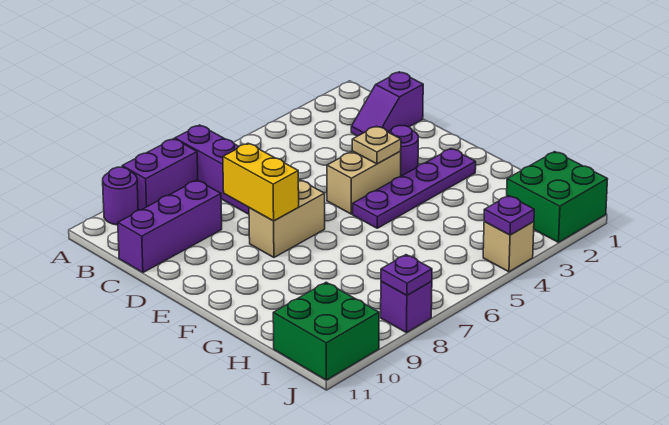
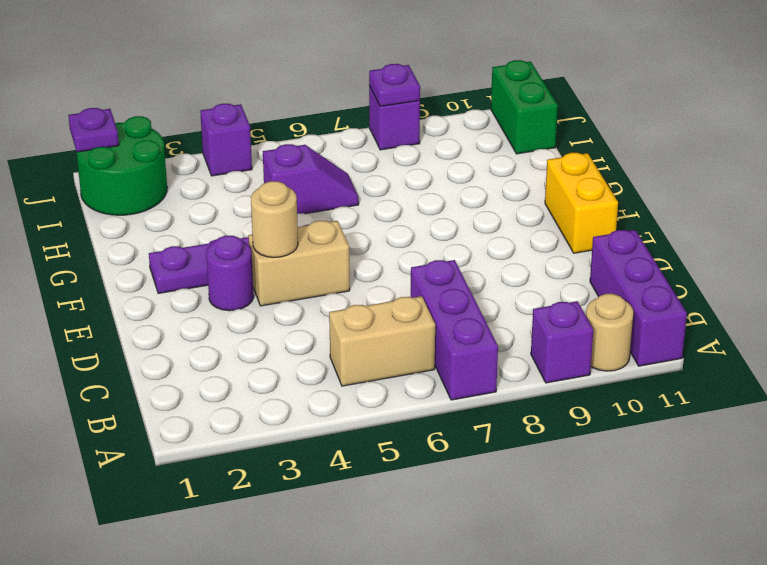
purple 1x2 brick [122,139,198,210] -> purple 1x1 brick [531,301,593,383]
purple 1x1 round brick [103,167,138,225] -> tan 1x1 round brick [586,294,634,371]
purple 1x2 slope [351,72,423,136] -> purple 1x2 slope moved to [263,144,359,214]
purple 1x3 brick [118,180,222,272] -> purple 1x3 brick turned to [590,230,687,366]
yellow 1x2 brick [223,143,299,221] -> yellow 1x2 brick moved to [545,153,618,253]
tan 1x1 plate [352,126,401,164] -> tan 1x1 round brick [251,181,298,257]
tan 1x2 brick [249,180,325,257] -> tan 1x2 brick moved to [329,296,435,386]
green 2x2 brick [507,152,607,242] -> green 2x2 round brick [77,116,167,215]
green 2x2 brick [273,282,379,380] -> green 1x2 brick [491,60,558,154]
tan 1x1 brick [483,221,534,272] -> purple 1x1 brick [200,104,252,176]
purple 1x1 plate [484,196,534,235] -> purple 1x1 plate moved to [68,108,119,152]

